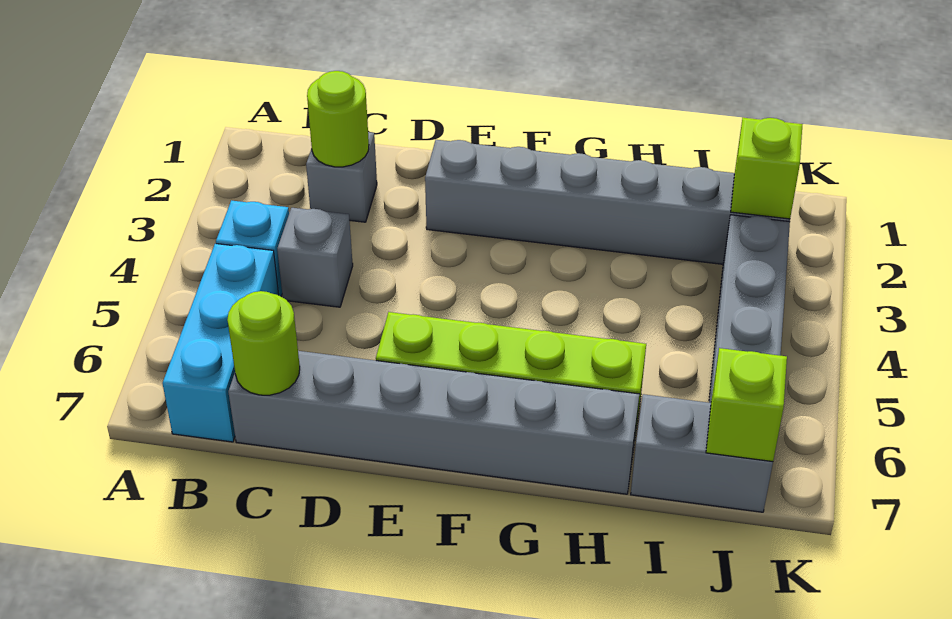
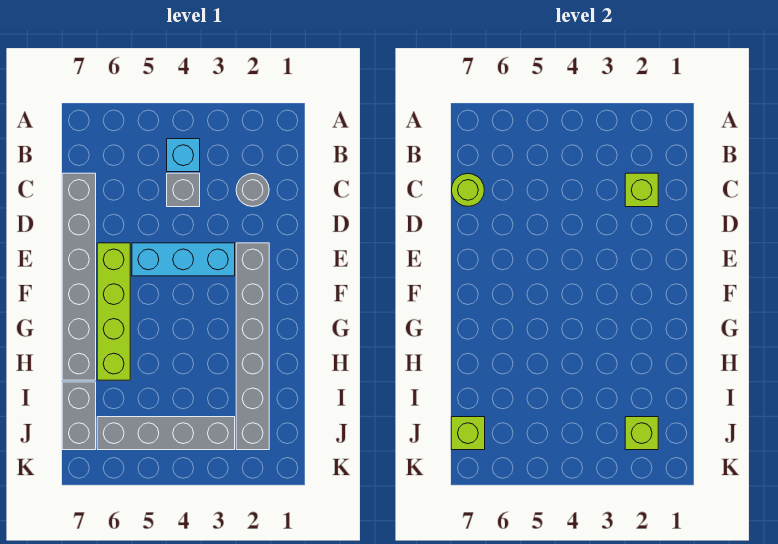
cyan 1x3 brick [162,244,279,442] -> cyan 1x3 brick moved to [132,243,235,276]
grey 1x1 brick [306,132,377,222] -> grey 1x1 round brick [236,174,269,207]
lime 1x1 round brick [307,71,369,167] -> lime 1x1 brick [625,173,658,207]

